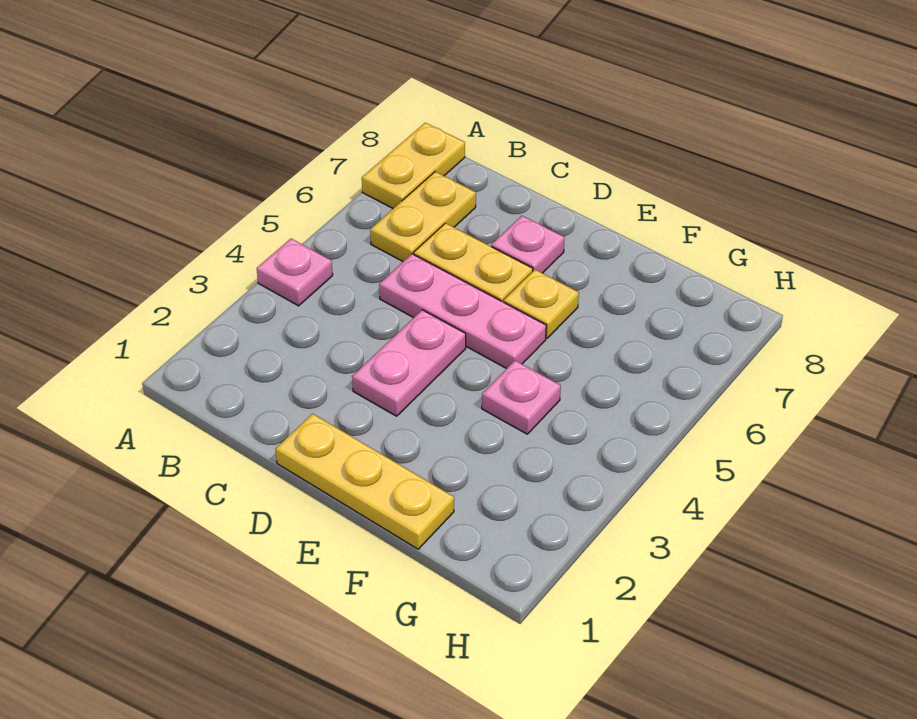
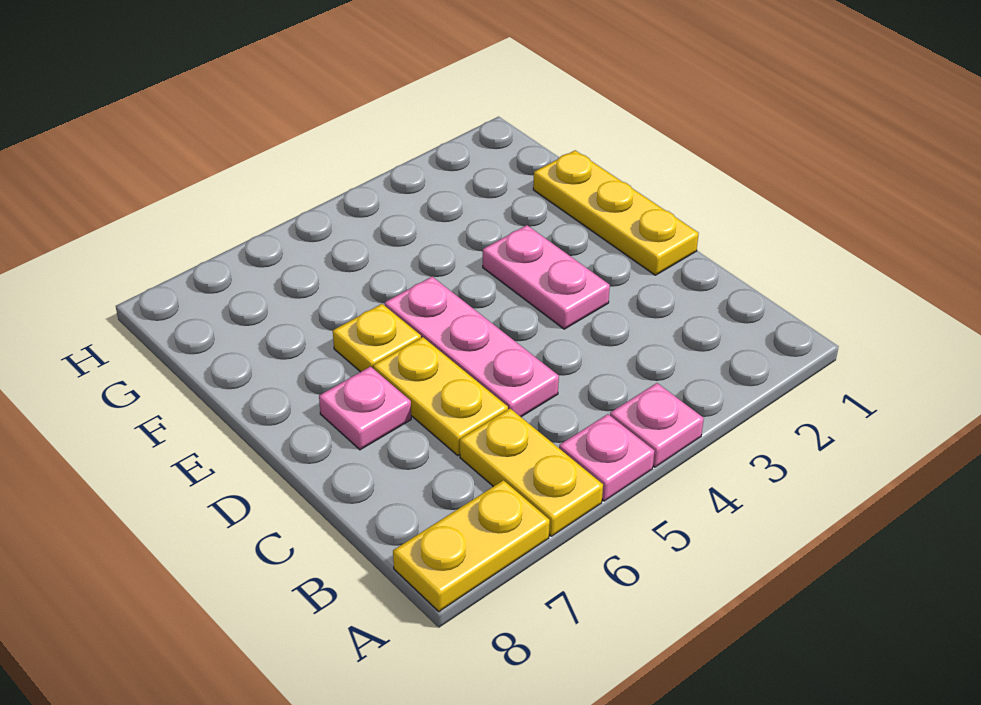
yellow 1x2 plate [370,172,476,261] -> yellow 1x2 plate turned to [460,409,603,536]
pink 1x2 plate [352,310,466,416] -> pink 1x2 plate turned to [483,225,610,329]
pink 1x1 plate [482,361,561,434] -> pink 1x1 plate moved to [559,414,654,501]

